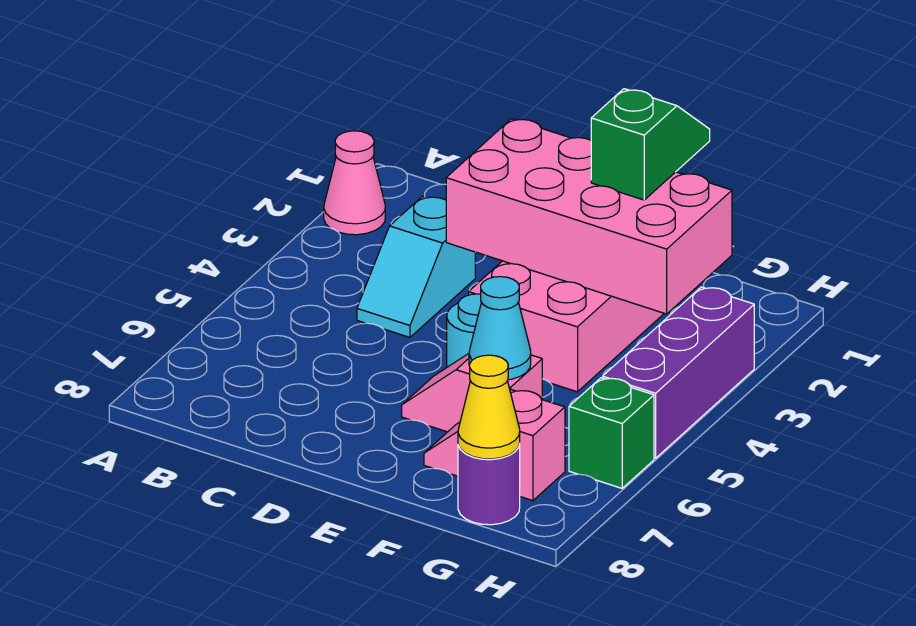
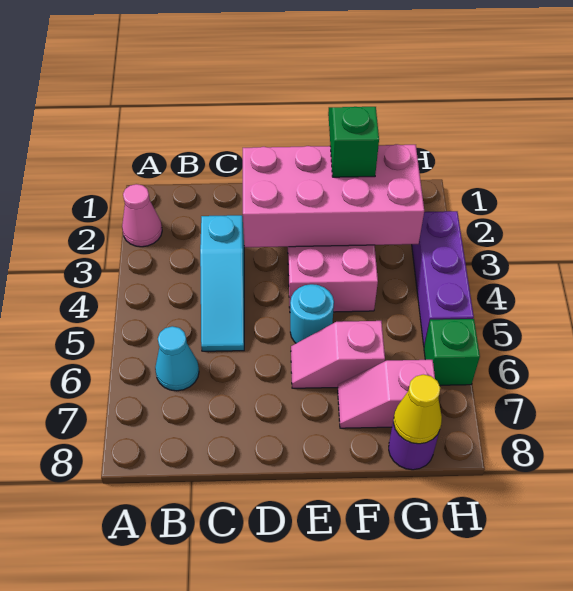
cyan 1x2 slope [357,196,475,337] -> cyan 1x3 slope [200,215,244,351]
cyan 1x1 cone [469,277,531,380] -> cyan 1x1 cone moved to [155,326,199,391]

